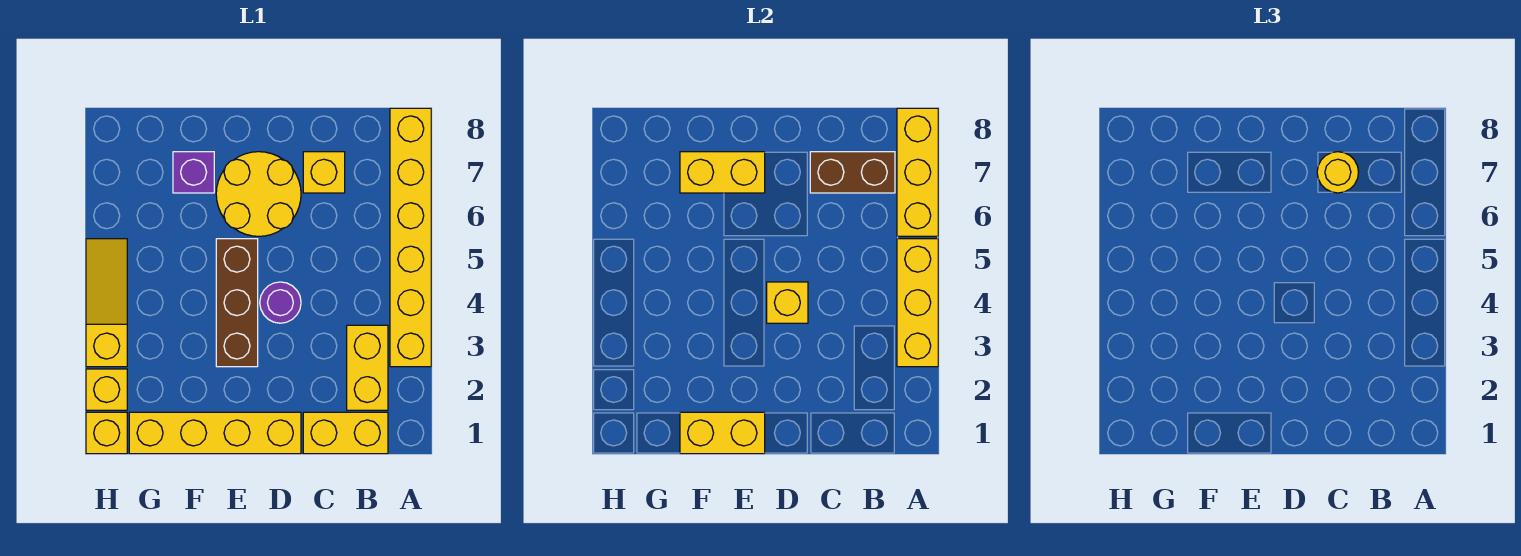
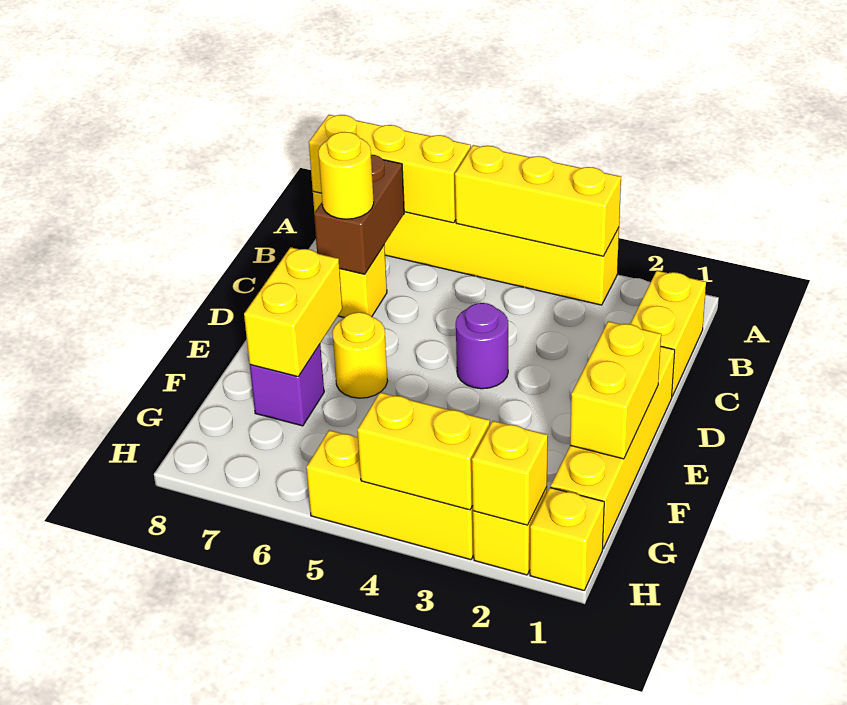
yellow 1x2 brick [347,325,388,410] -> yellow 1x2 brick moved to [357,392,490,510]
yellow 1x1 brick [767,282,808,323] -> yellow 1x1 brick moved to [472,421,548,525]
yellow 2x2 round brick [216,152,301,236] -> yellow 1x1 round brick [332,312,388,398]
brown 1x3 brick [216,239,258,367] -> none
yellow 1x3 slope [86,239,127,367] -> yellow 1x3 brick [306,430,474,560]

